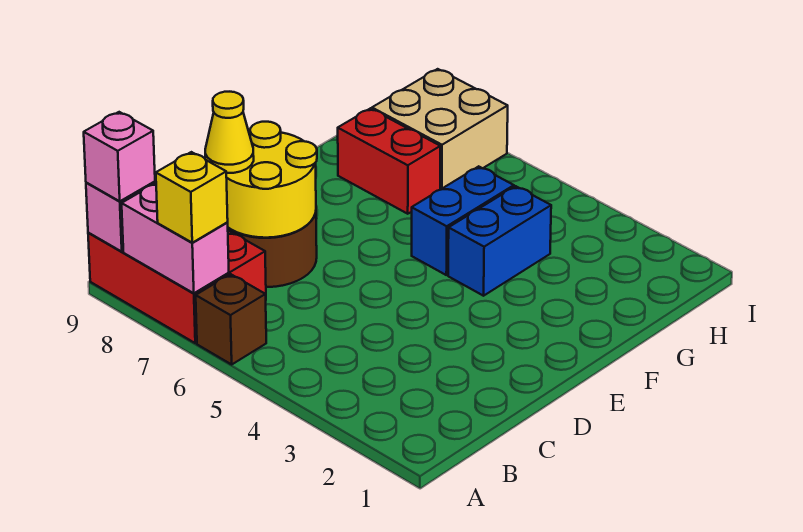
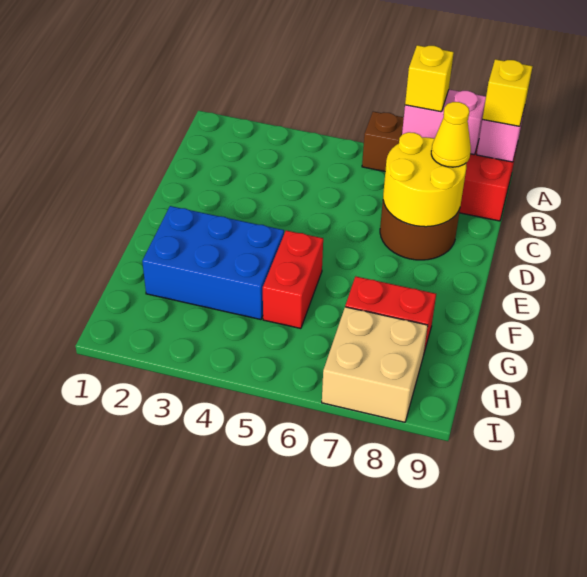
pink 1x1 brick [84,112,155,201] -> yellow 1x1 brick [483,59,533,126]
blue 1x2 brick [448,186,551,296] -> blue 2x3 brick [142,206,284,320]
blue 1x2 brick [412,166,514,275] -> red 1x2 brick [263,231,323,329]

